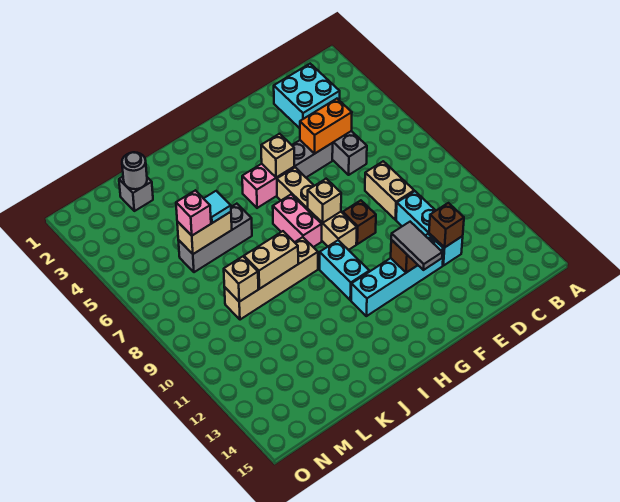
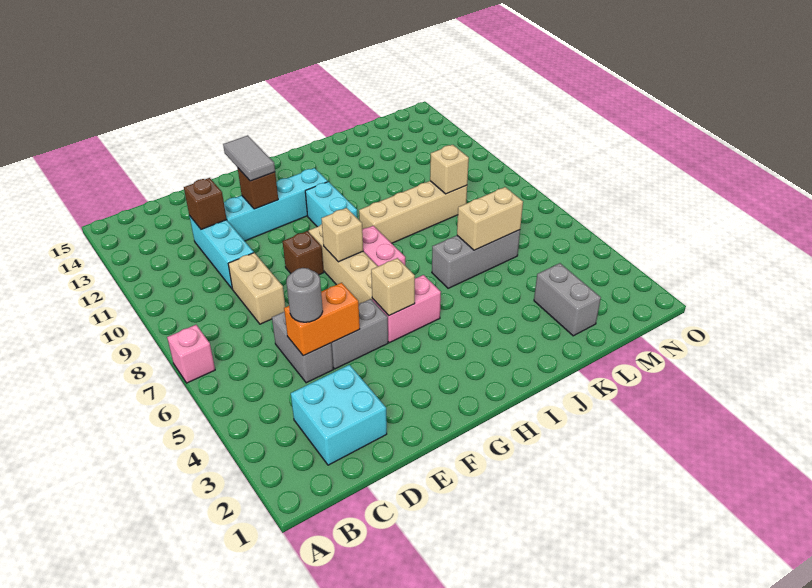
tan 1x2 brick [244,231,298,289] -> none
cyan 1x1 tile [204,191,231,223] -> none
grey 1x1 brick [119,177,153,211] -> grey 1x2 brick [534,263,601,336]
grey 1x1 round brick [122,152,147,189] -> grey 1x1 round brick moved to [287,268,323,322]
pink 1x1 brick [176,190,211,236] -> pink 1x1 brick moved to [167,325,215,383]

